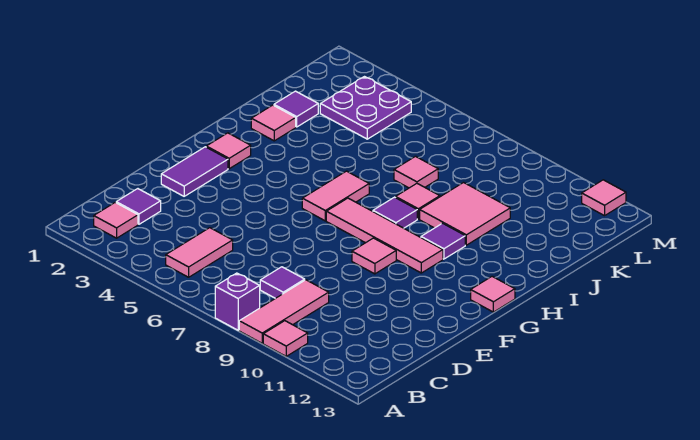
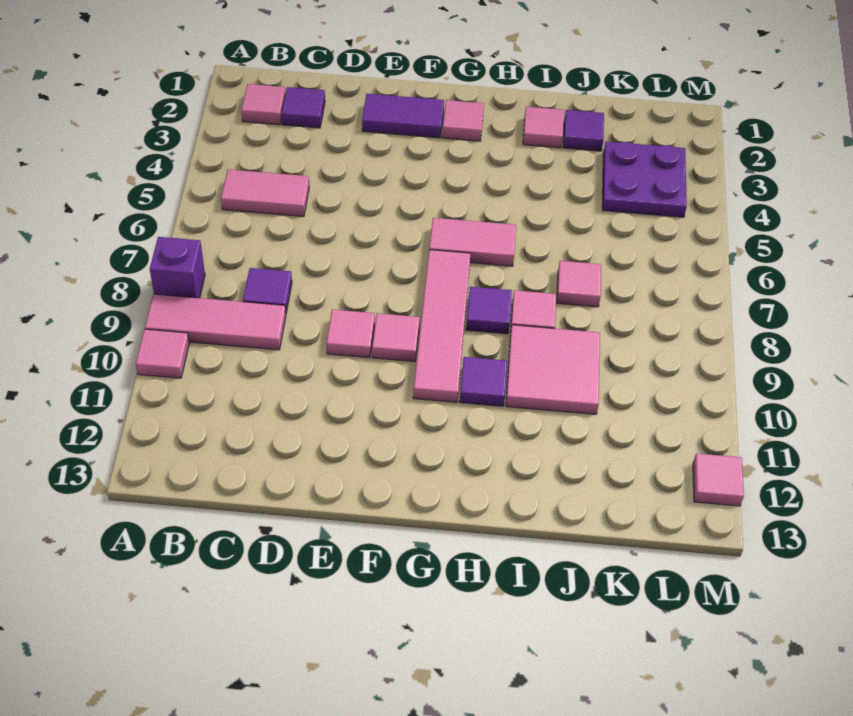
pink 1x1 tile [471,276,515,312] -> pink 1x1 tile moved to [327,309,375,358]

